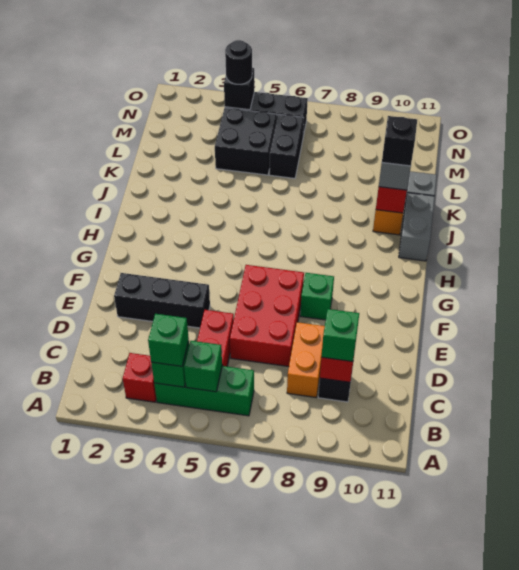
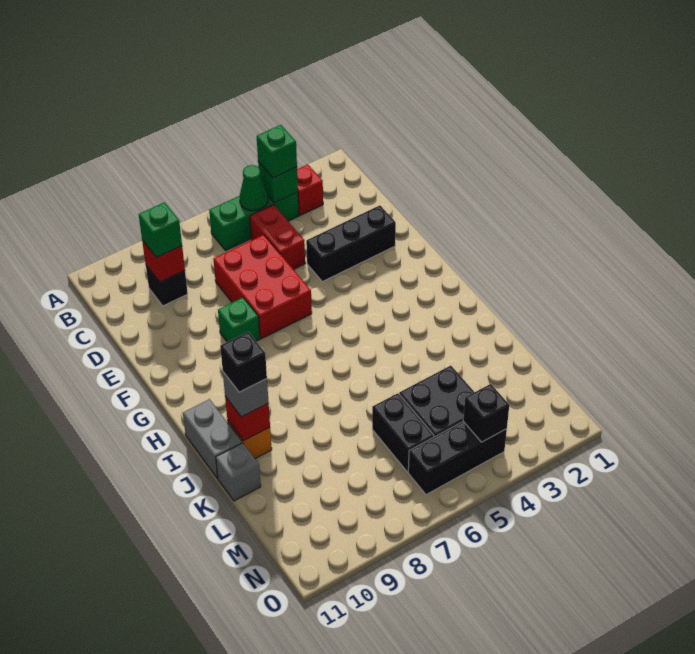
green 1x1 brick [184,341,222,392] -> green 1x1 cone [239,165,268,211]
orange 1x2 brick [287,322,325,397] -> none
black 1x1 round brick [225,40,252,84] -> none

